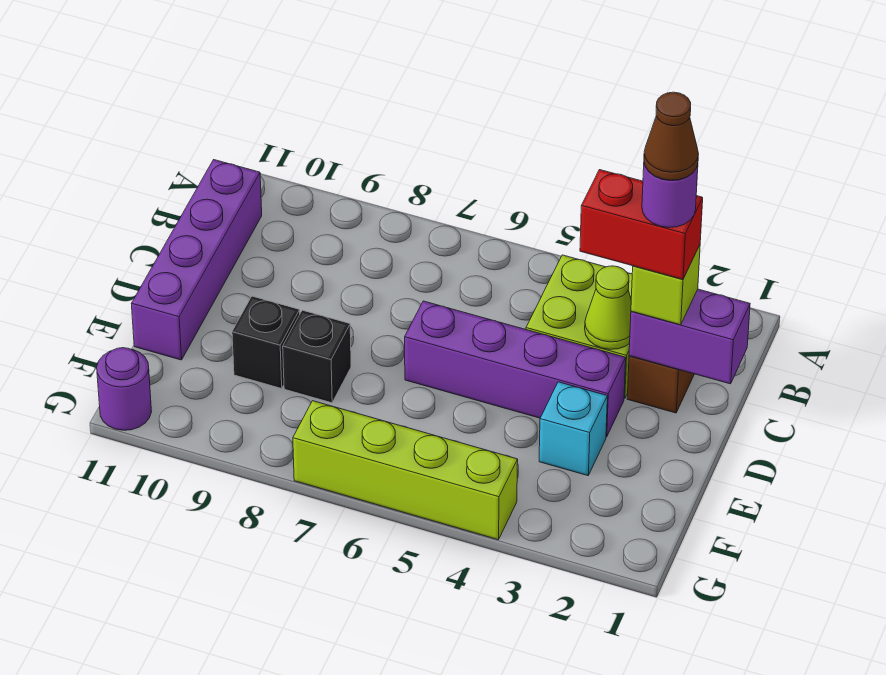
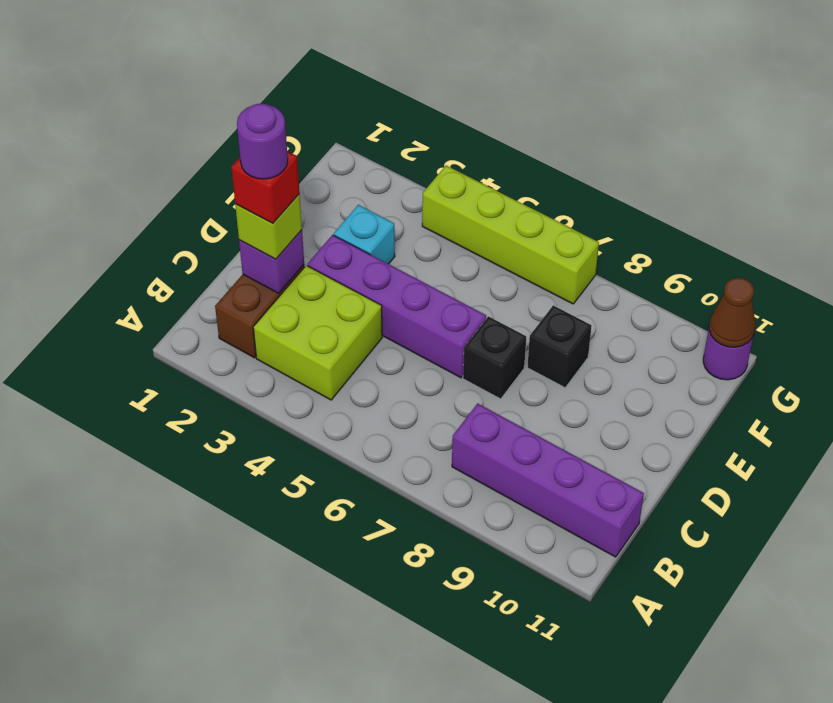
purple 1x4 brick [131,160,262,360] -> purple 1x4 brick turned to [452,403,644,557]
purple 1x2 brick [629,289,750,384] -> purple 1x1 brick [239,230,304,293]
red 1x2 brick [580,170,703,279] -> red 1x1 brick [231,151,300,223]
brown 1x1 cone [644,92,698,180] -> brown 1x1 cone moved to [709,278,755,347]
lime 1x1 cone [585,266,631,349] -> none
black 1x1 brick [232,296,300,388] -> black 1x1 brick moved to [463,316,526,399]

